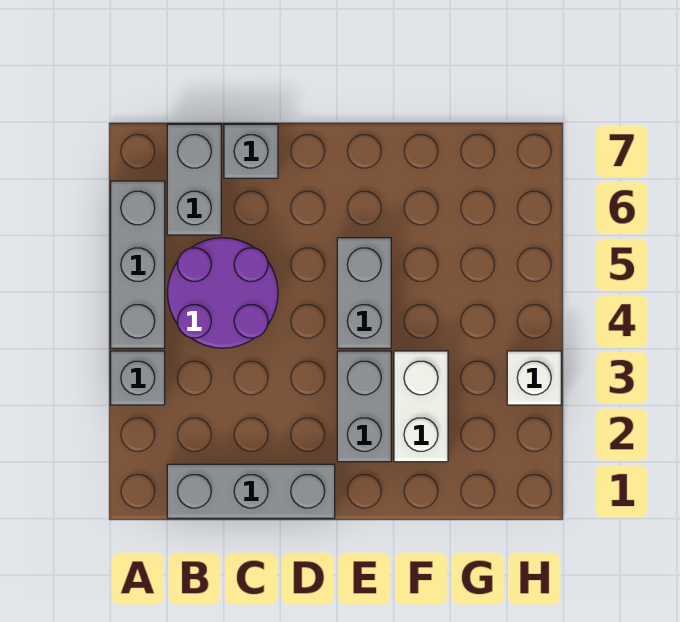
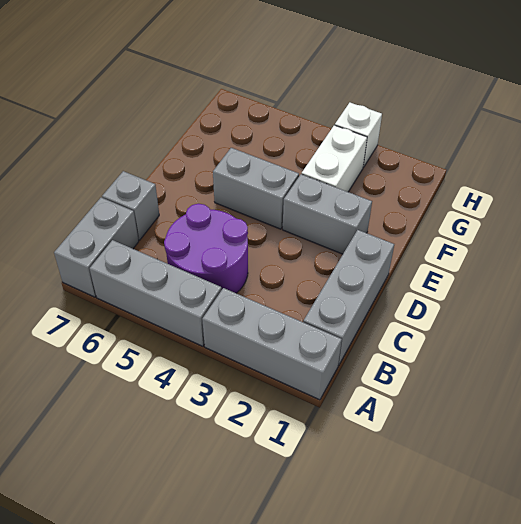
grey 1x1 brick [111,351,165,405] -> grey 1x3 brick [202,288,342,400]
grey 1x2 brick [167,124,221,235] -> grey 1x2 brick turned to [54,198,139,297]
white 1x2 brick [394,351,448,462] -> white 1x2 brick turned to [302,125,367,192]

